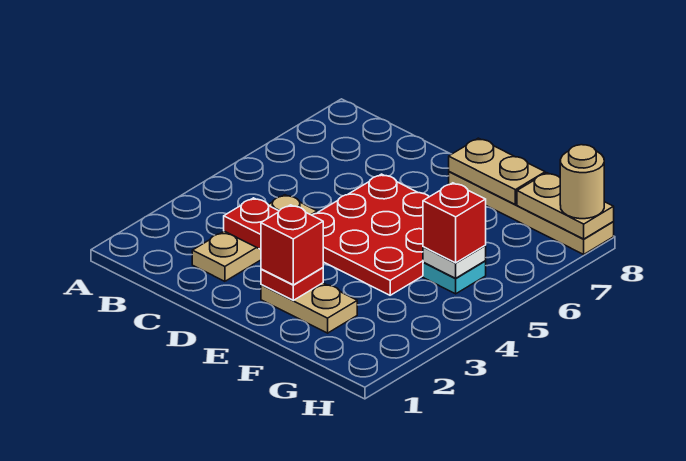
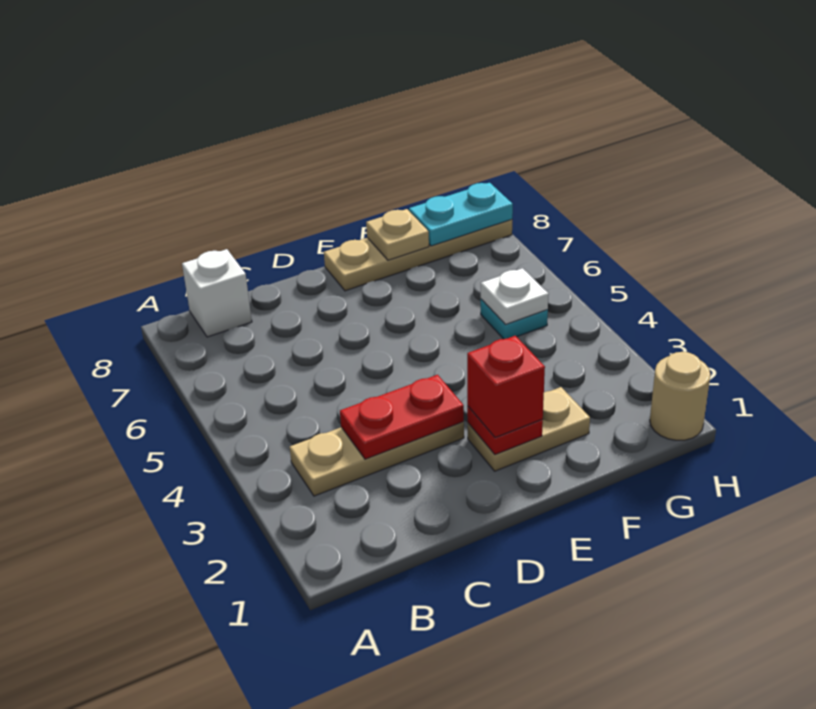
none -> white 1x1 brick [182,249,252,337]
tan 1x3 plate [192,195,317,281] -> tan 1x3 plate turned to [290,422,464,496]
red 3x3 plate [312,174,429,295] -> none
tan 1x2 plate [449,138,545,204] -> tan 1x1 plate [366,209,429,260]
red 1x1 brick [423,183,486,263] -> none
tan 1x2 plate [517,173,614,239] -> cyan 1x2 plate [409,183,513,246]
tan 1x1 round brick [560,145,604,219] -> tan 1x1 round brick moved to [650,352,710,440]

